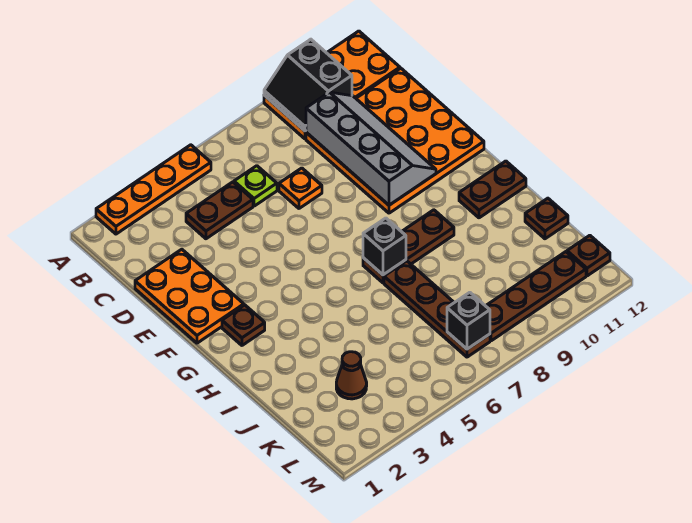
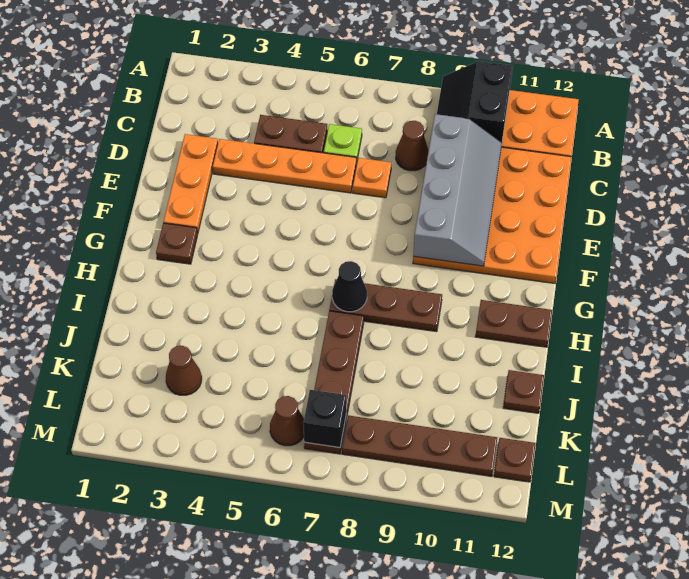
orange 1x4 plate [96,145,211,234] -> orange 1x4 plate moved to [213,139,356,193]
none -> brown 1x1 cone [396,121,429,171]
orange 2x3 plate [135,249,244,343] -> orange 1x3 plate [164,134,218,233]
black 1x1 brick [363,218,406,275] -> black 1x1 cone [332,261,367,312]
none -> brown 1x1 cone [270,396,304,446]

